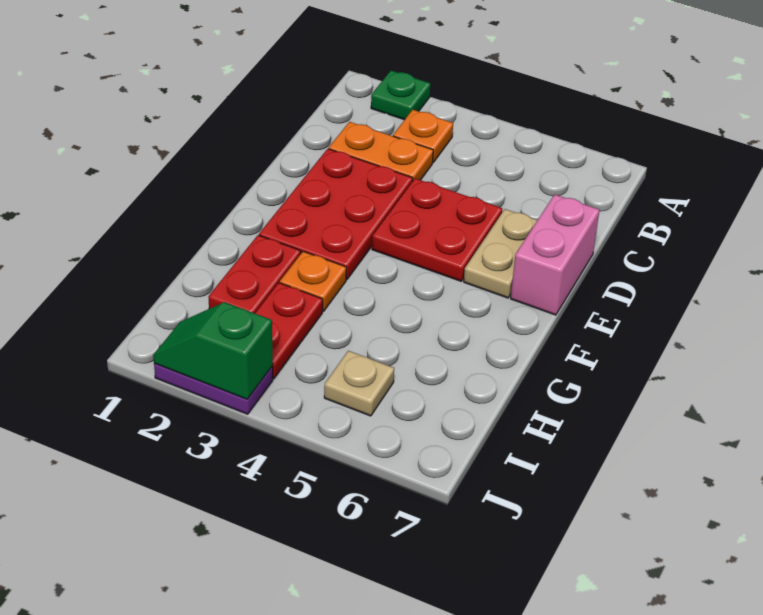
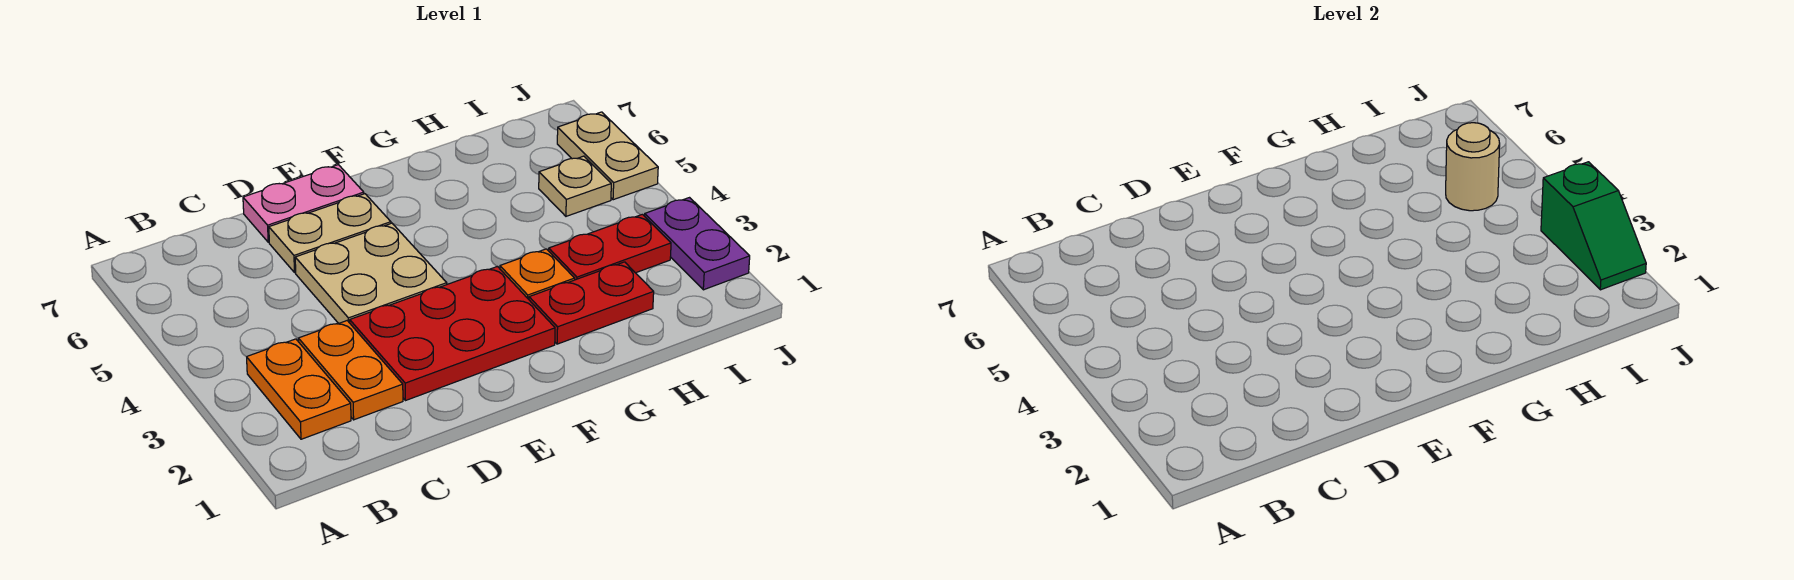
green 1x1 plate [371,71,430,120] -> none
orange 1x1 plate [393,110,453,162] -> orange 1x2 plate [247,339,351,439]
red 2x2 plate [372,179,502,281] -> tan 2x2 plate [295,223,447,323]
pink 1x2 brick [511,195,599,315] -> pink 1x2 plate [243,165,364,242]
none -> tan 1x1 round brick [1446,123,1500,211]
none -> tan 1x2 plate [557,112,658,200]

